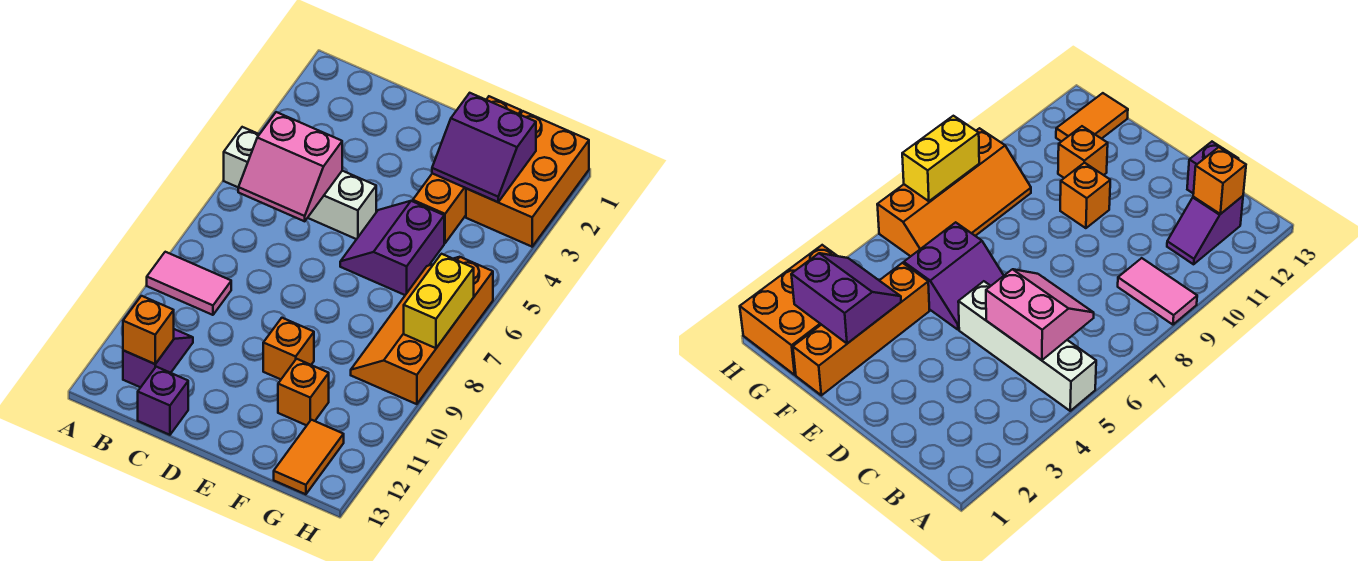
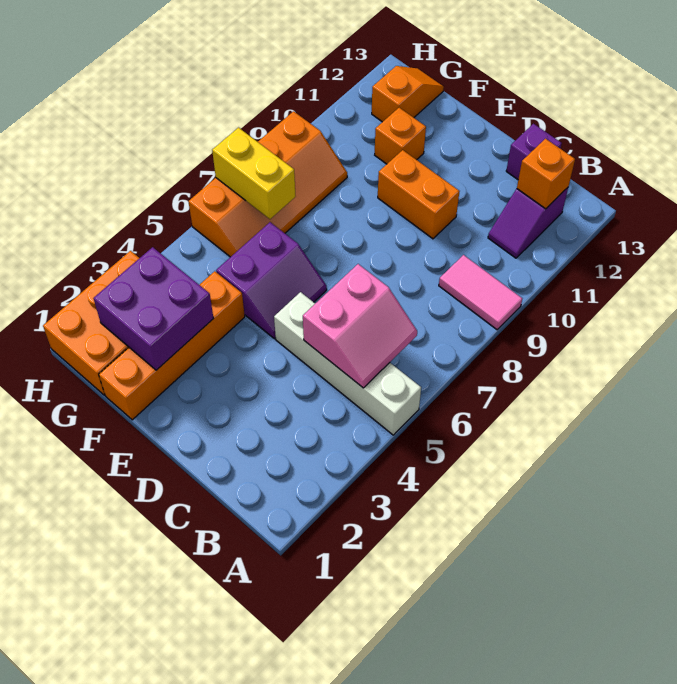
pink 2x2 slope [238,112,342,221] -> pink 2x2 slope turned to [303,264,417,388]
orange 1x1 brick [263,318,314,379] -> orange 1x2 brick [378,150,460,239]
purple 2x2 slope [432,93,536,202] -> purple 2x2 brick [93,247,214,370]
orange 1x2 tile [274,420,344,494] -> orange 1x2 slope [372,66,444,122]
yellow 1x2 brick [404,254,474,348] -> yellow 1x2 brick turned to [212,128,296,219]

